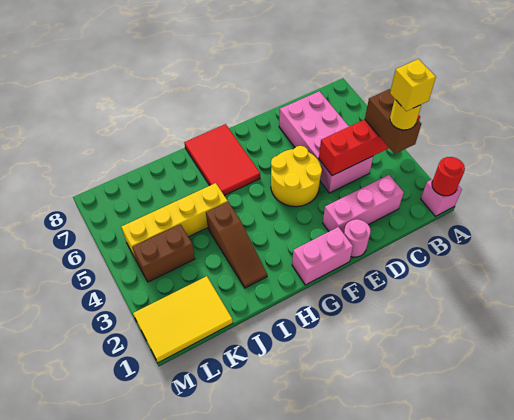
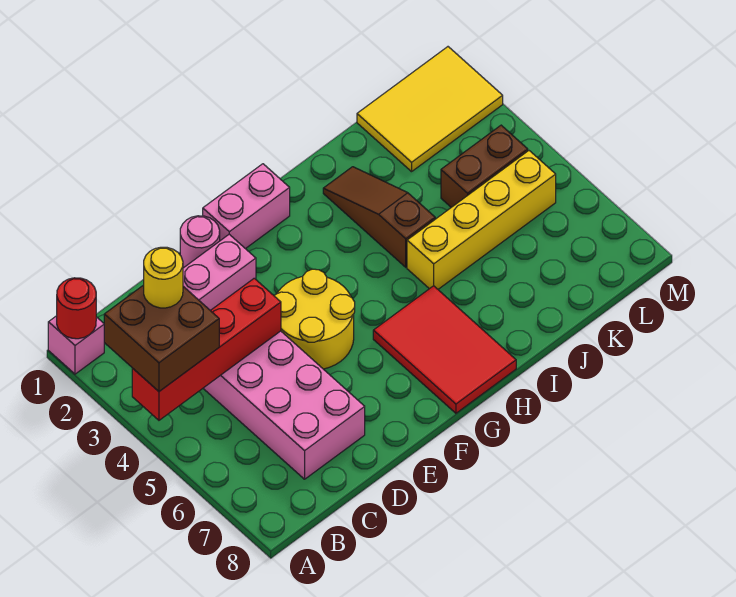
brown 1x2 brick [365,89,421,154] -> brown 2x2 brick [104,285,219,391]
yellow 1x1 brick [390,59,436,111] -> none

